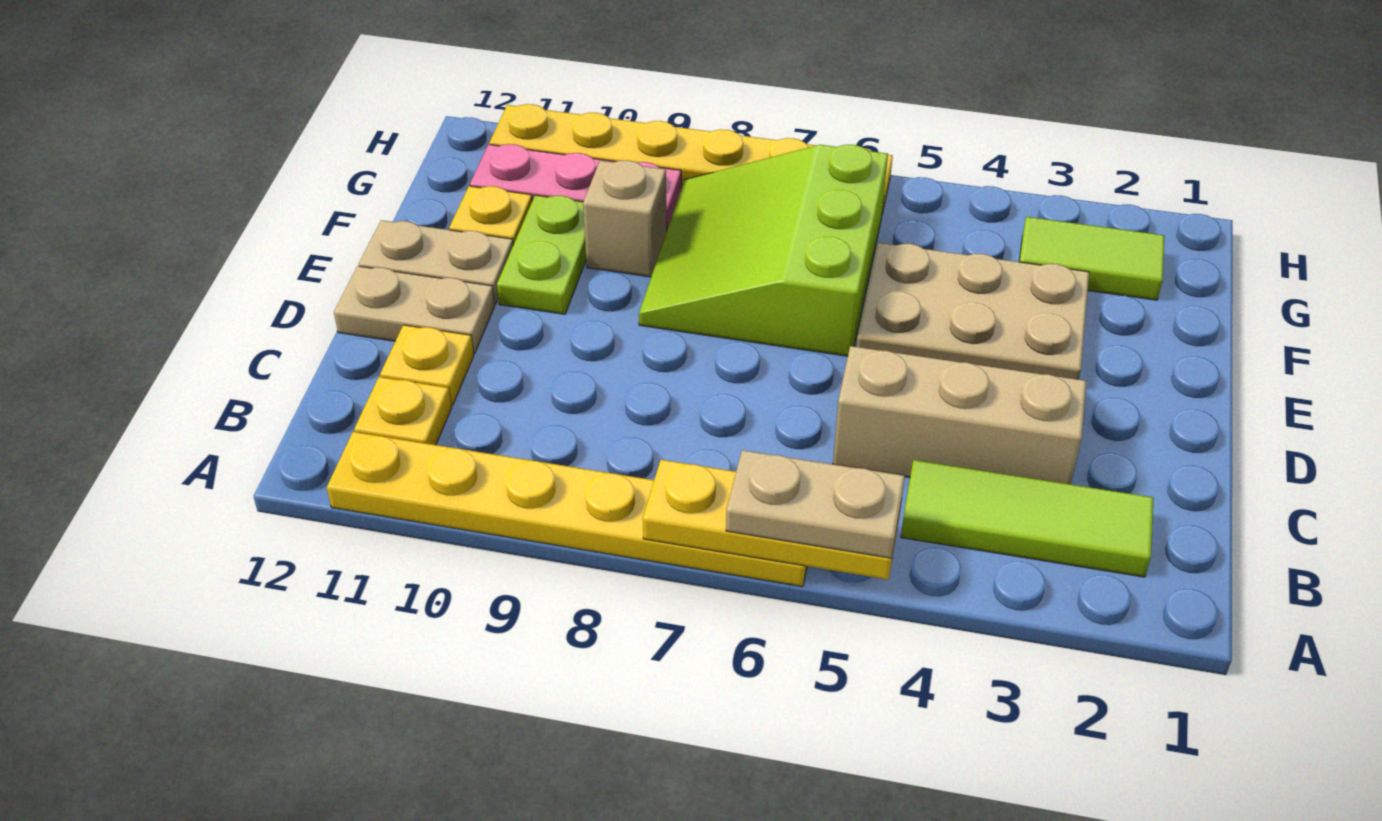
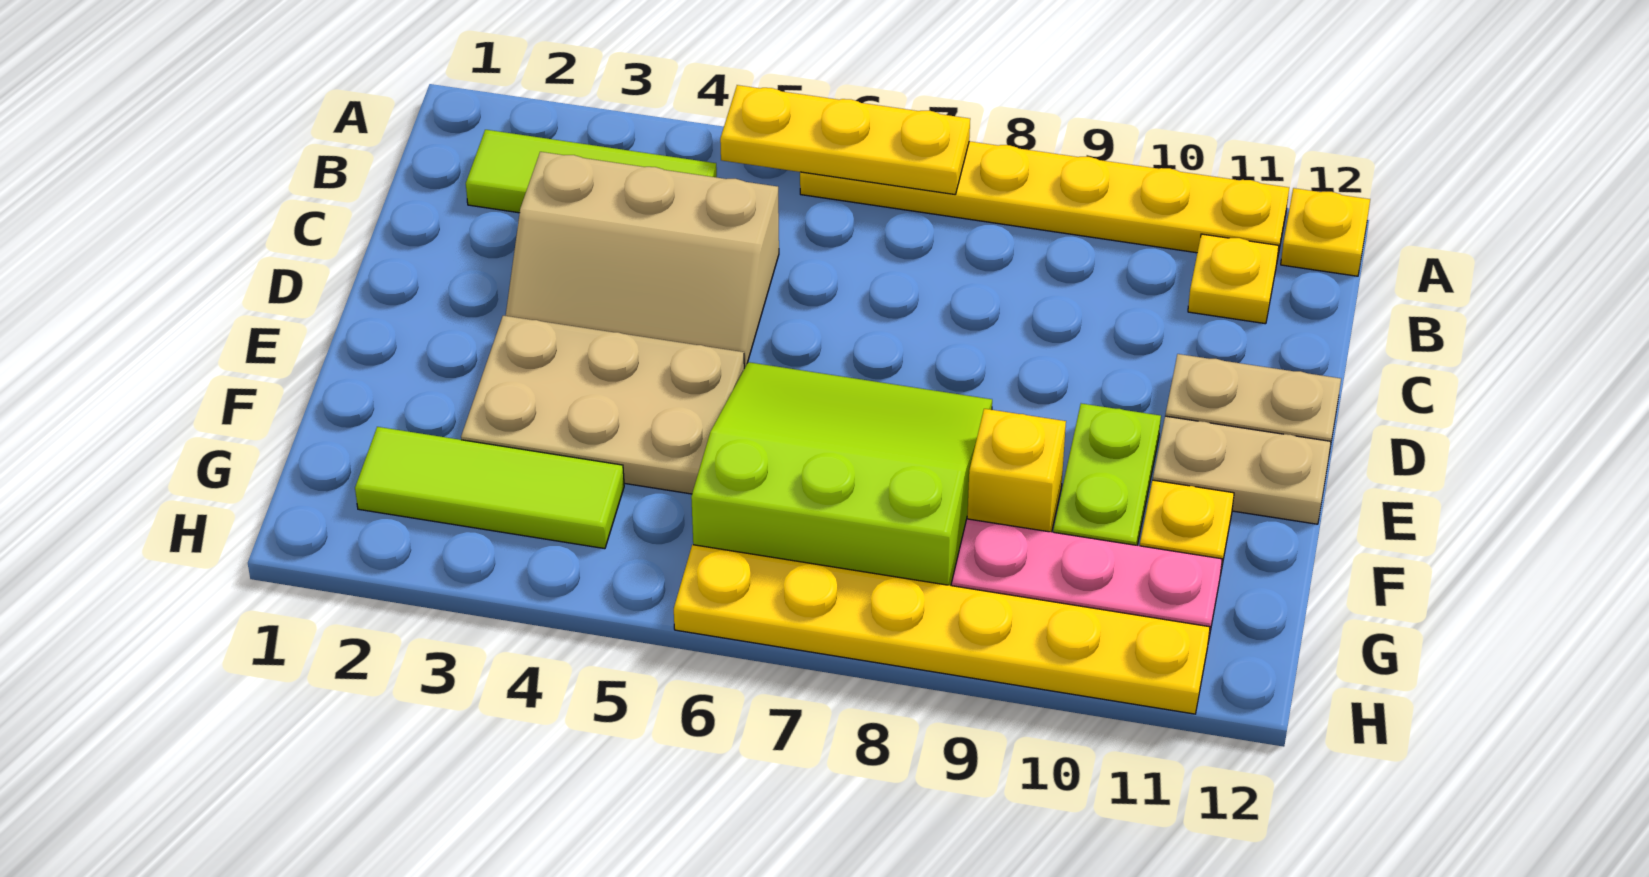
tan 1x2 plate [726,450,905,558] -> none
yellow 1x1 plate [380,325,474,406] -> yellow 1x1 plate moved to [1281,188,1370,276]
lime 3x3 slope [639,145,888,356] -> lime 3x3 slope turned to [691,362,992,586]
tan 1x1 brick [583,160,667,277] -> yellow 1x1 brick [967,409,1066,532]
lime 1x2 tile [1019,217,1165,300] -> lime 1x3 tile [355,427,624,549]

